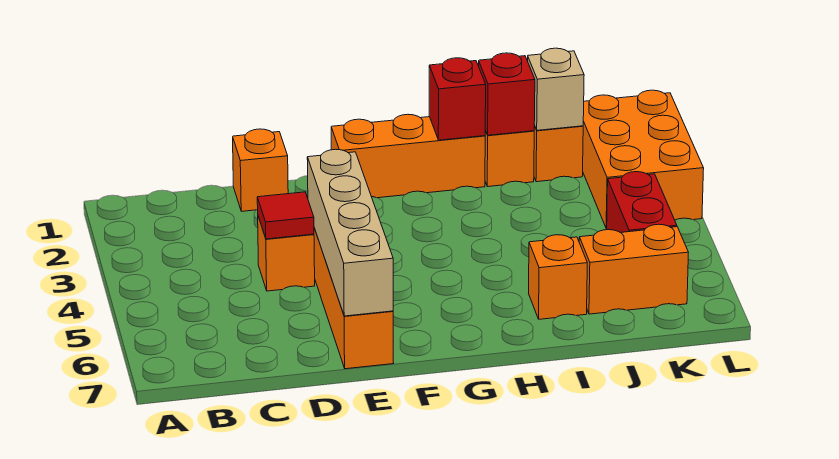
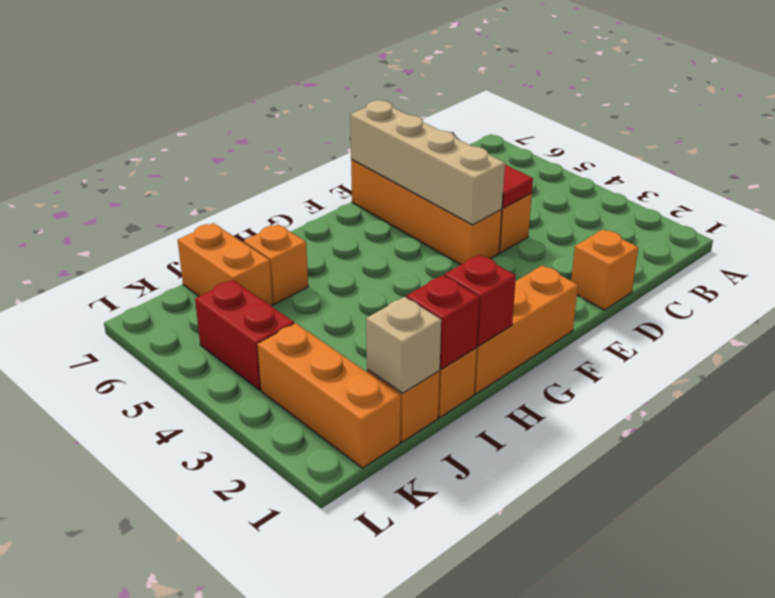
orange 1x2 brick [579,224,688,314] -> orange 1x2 brick turned to [178,223,273,306]
orange 2x3 brick [583,90,704,228] -> orange 1x3 brick [257,323,401,468]

